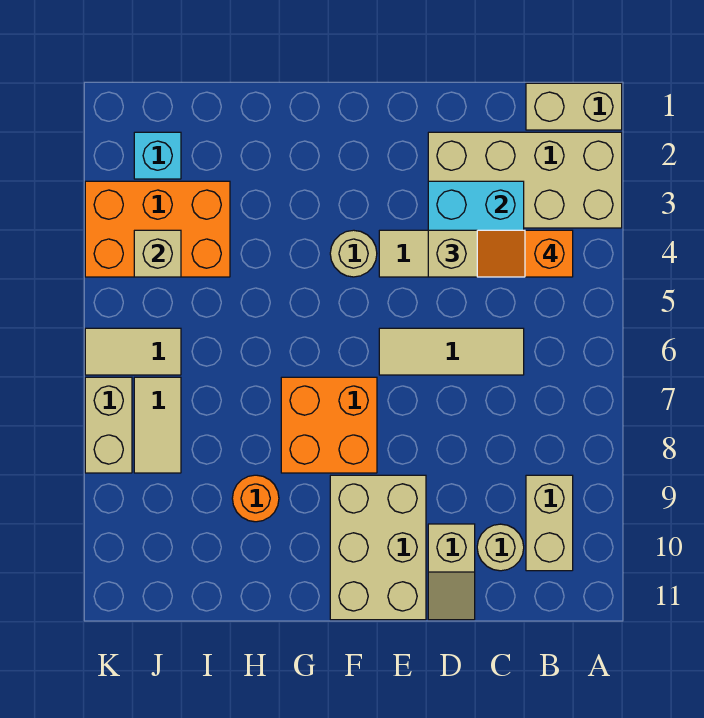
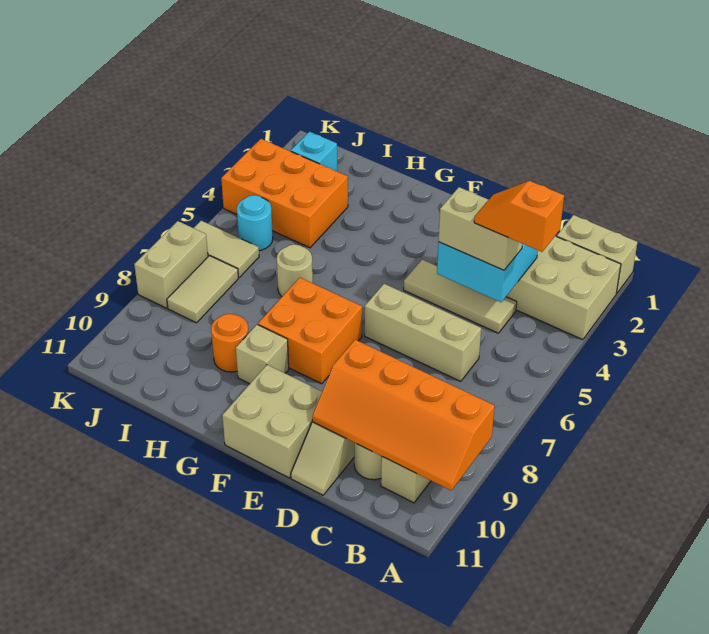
none -> orange 2x4 slope [312,340,495,490]
tan 1x3 tile [379,328,524,375] -> tan 1x3 brick [365,284,481,381]
tan 2x3 brick [330,475,426,620] -> tan 2x2 brick [222,365,322,478]
tan 1x1 round brick [330,230,377,277] -> tan 1x1 round brick moved to [277,244,313,296]
tan 1x1 brick [134,230,181,277] -> tan 1x1 brick moved to [236,325,289,384]
none -> cyan 1x1 round brick [237,195,273,251]

